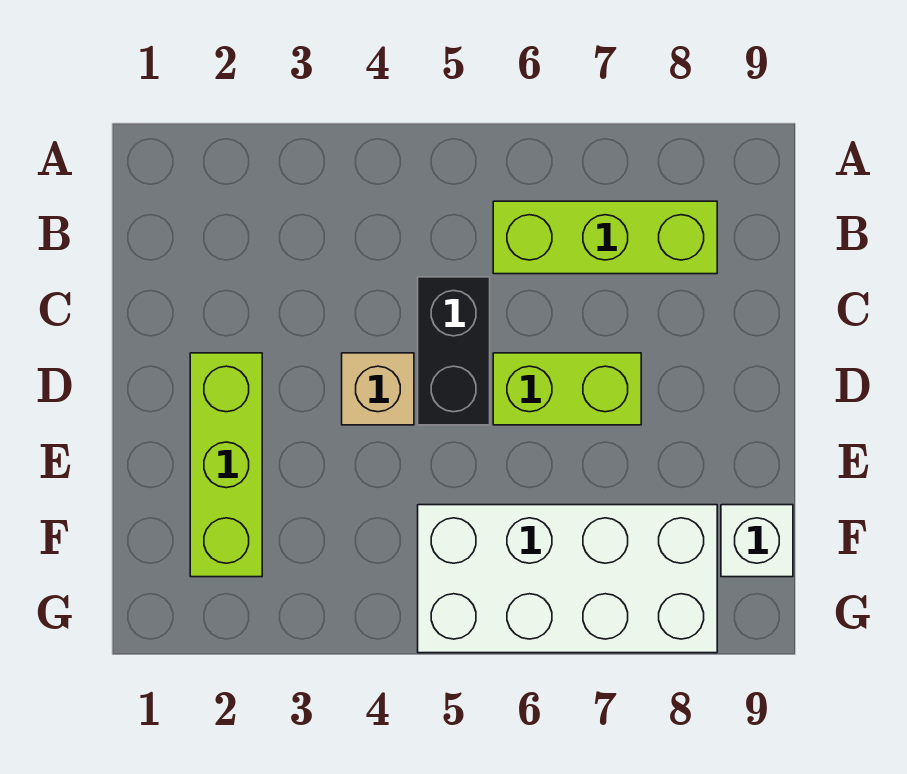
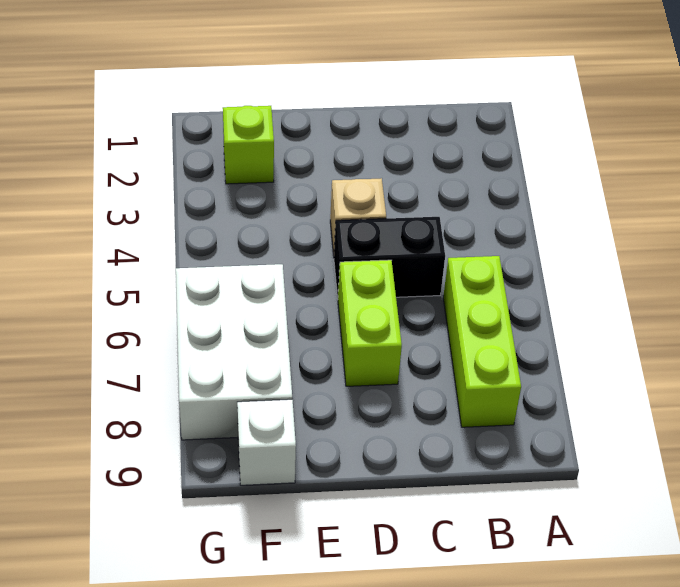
lime 1x3 brick [190,353,262,577] -> lime 1x1 brick [223,106,274,184]
white 2x4 brick [418,505,717,653] -> white 2x3 brick [176,264,292,440]

